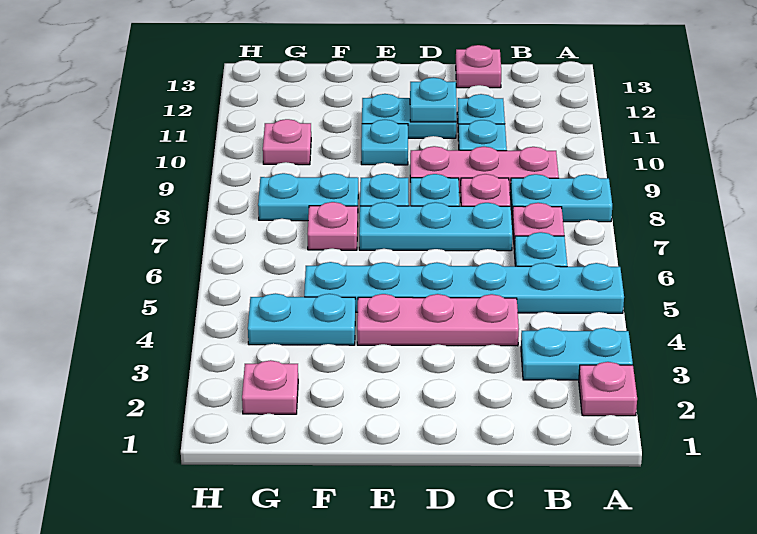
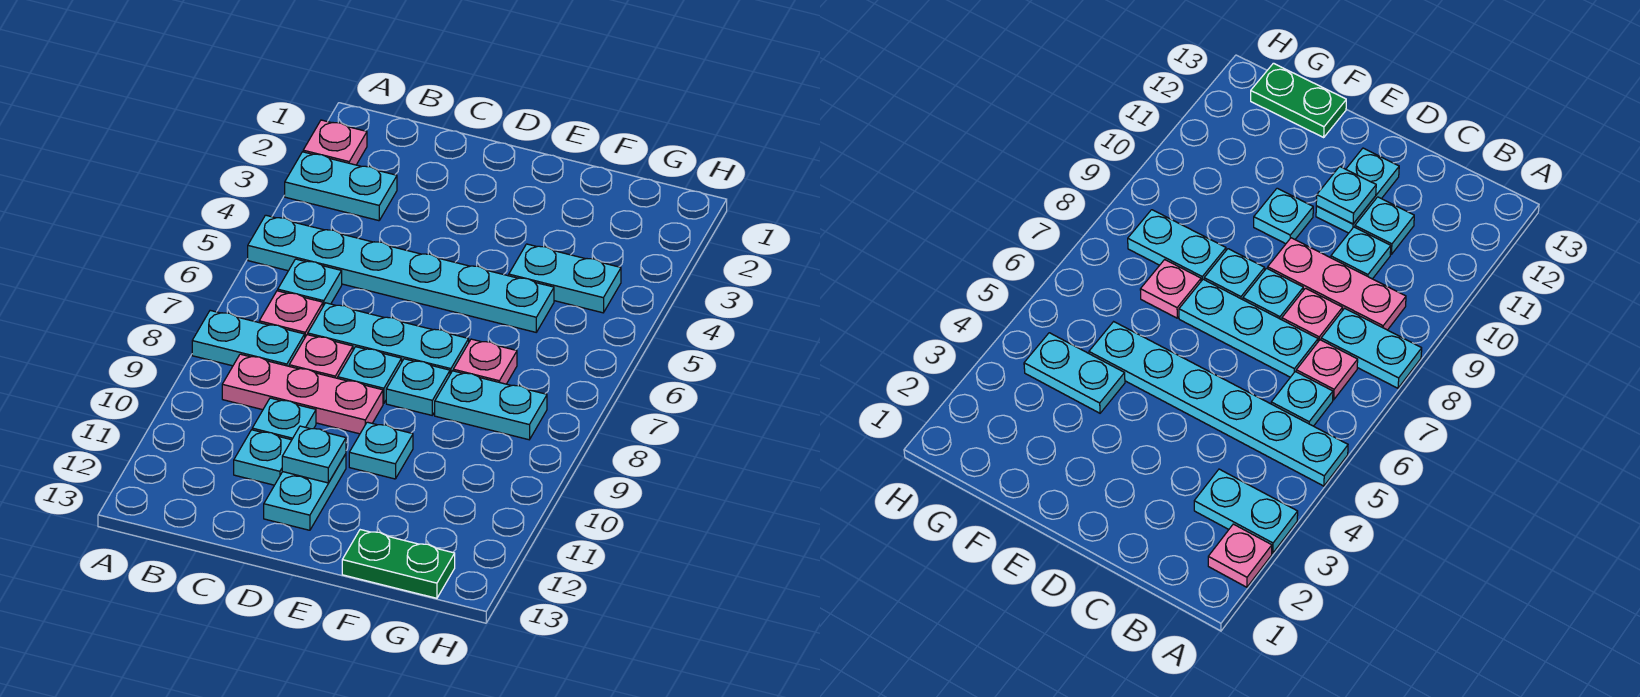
pink 1x3 plate [357,294,519,346] -> none
pink 1x1 plate [456,45,501,88] -> none
cyan 1x2 plate [362,94,456,138] -> cyan 1x2 plate turned to [264,454,346,530]
none -> green 1x2 plate [342,530,455,598]
pink 1x1 plate [242,360,298,414] -> none
pink 1x1 plate [263,119,311,165] -> none

